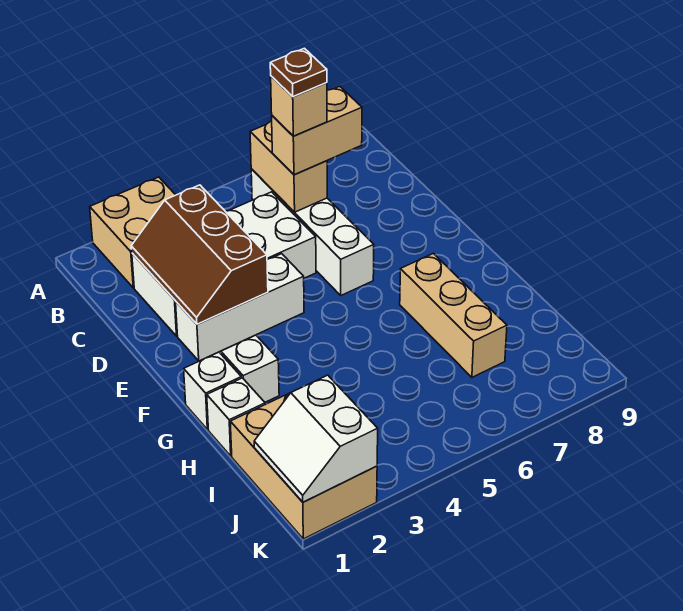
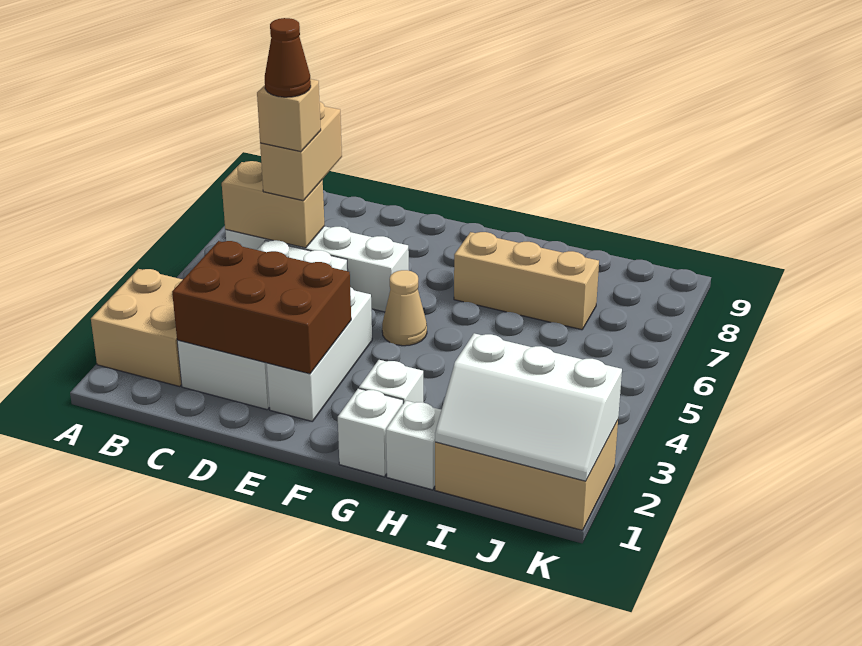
brown 2x3 slope [131,185,268,324] -> brown 2x3 brick [172,241,351,374]
brown 1x1 plate [270,48,327,97] -> brown 1x1 cone [265,18,311,97]
none -> tan 1x1 cone [382,270,427,346]
white 2x2 slope [254,375,378,502] -> white 2x3 slope [435,333,622,481]

